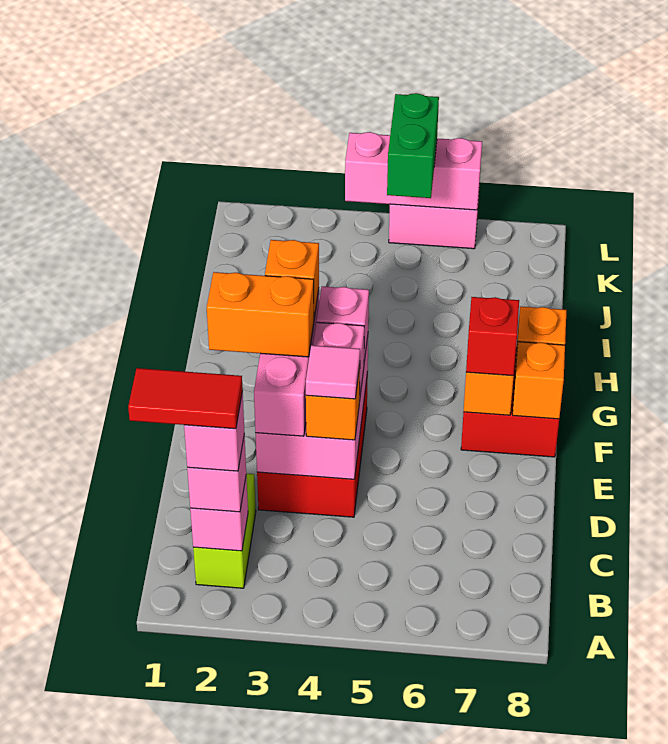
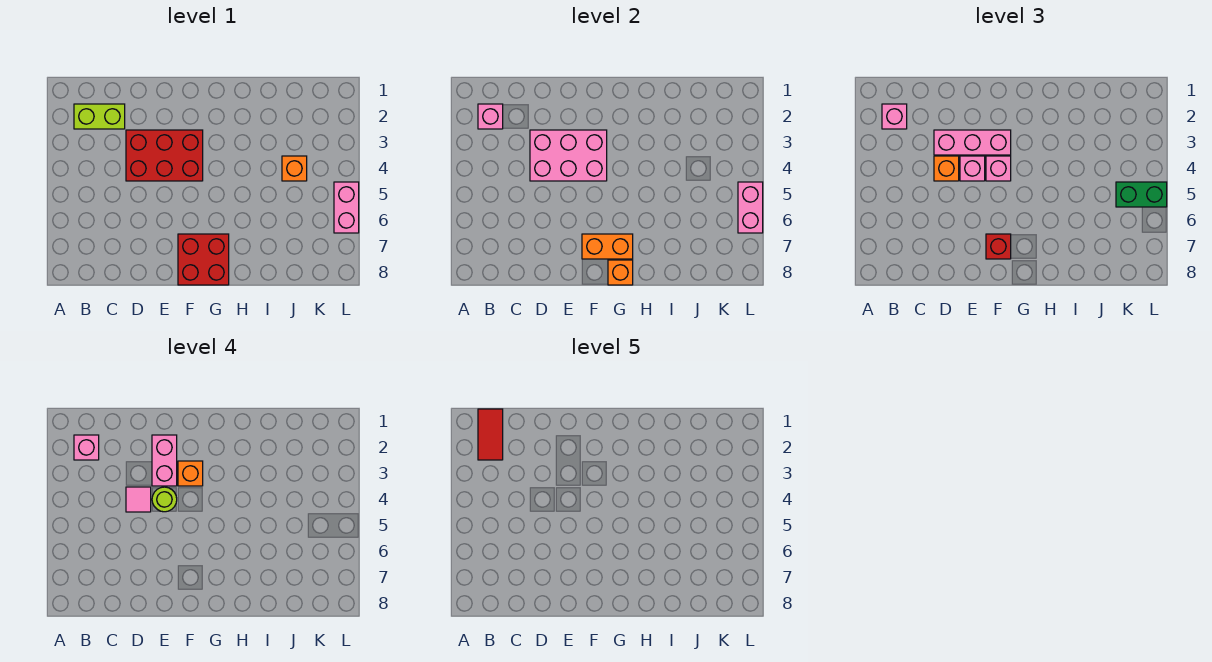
orange 1x2 brick [207,272,314,357] -> pink 1x2 brick [152,435,177,486]
none -> lime 1x1 round brick [152,487,177,512]
orange 1x1 brick [513,342,565,419] -> orange 1x1 brick moved to [282,156,307,181]
pink 1x3 brick [345,132,482,210] -> pink 1x2 brick [738,182,763,233]

